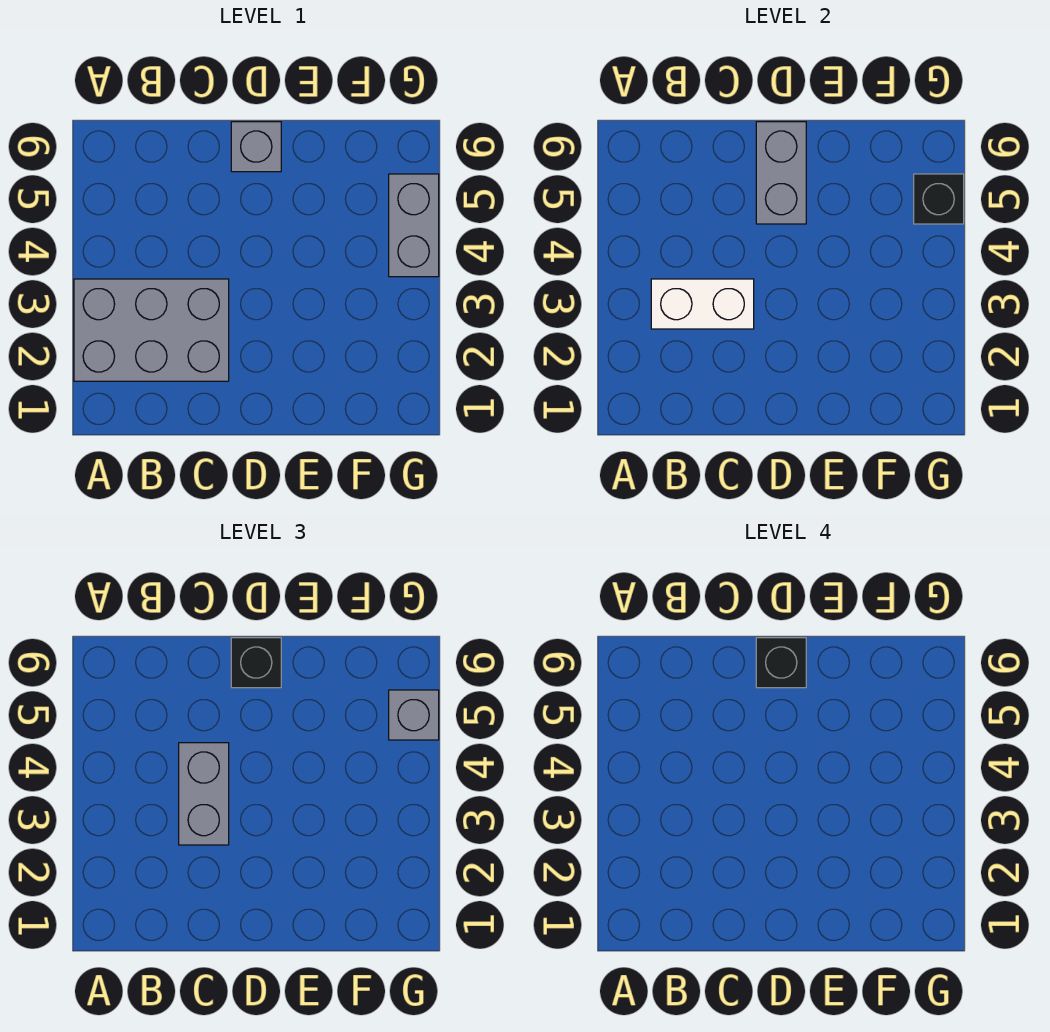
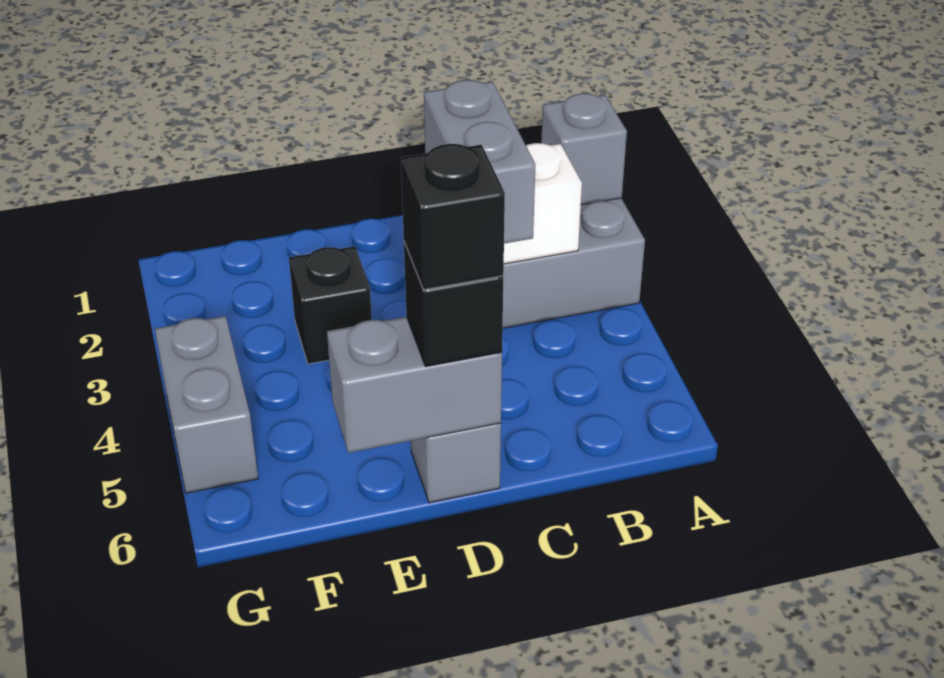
grey 1x2 brick [756,122,806,224] -> grey 1x2 brick turned to [327,317,502,453]
black 1x1 brick [914,174,964,224] -> black 1x1 brick moved to [289,246,372,364]
grey 1x1 brick [389,690,439,740] -> grey 1x1 brick moved to [541,93,627,205]

